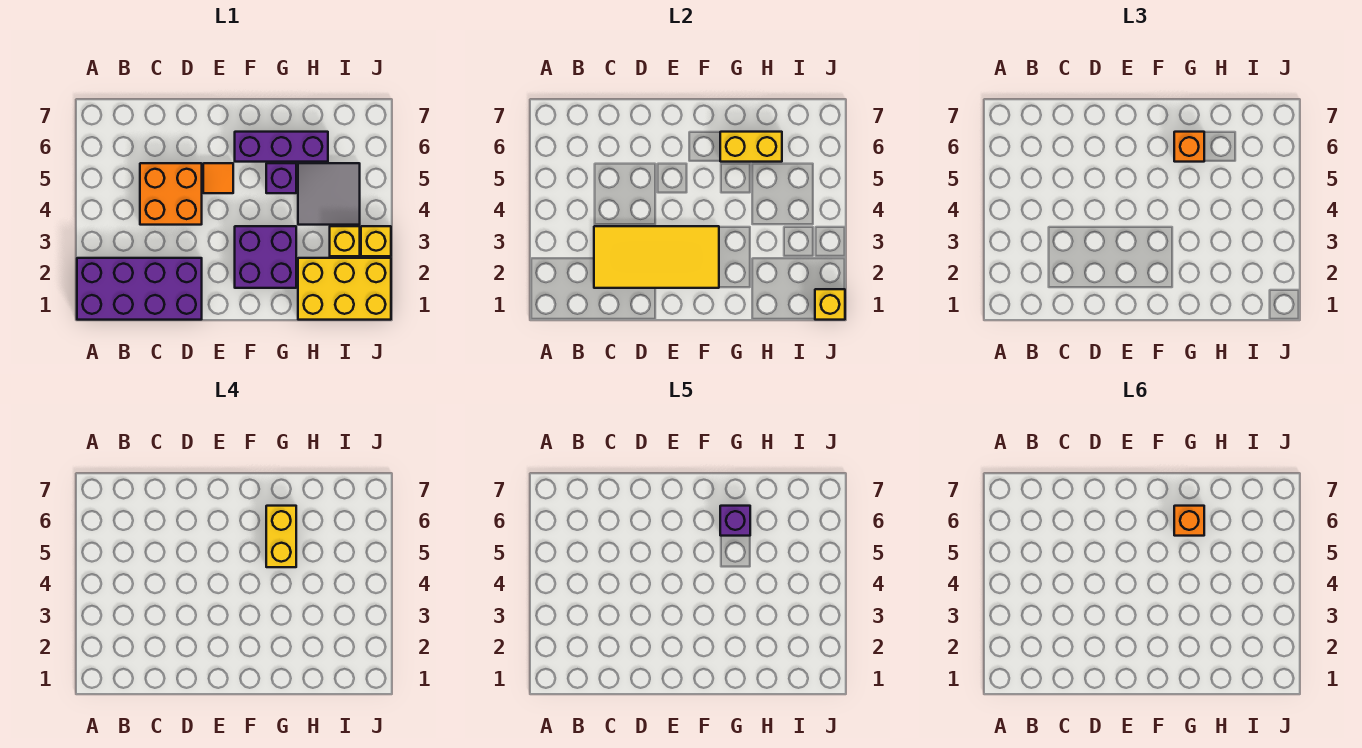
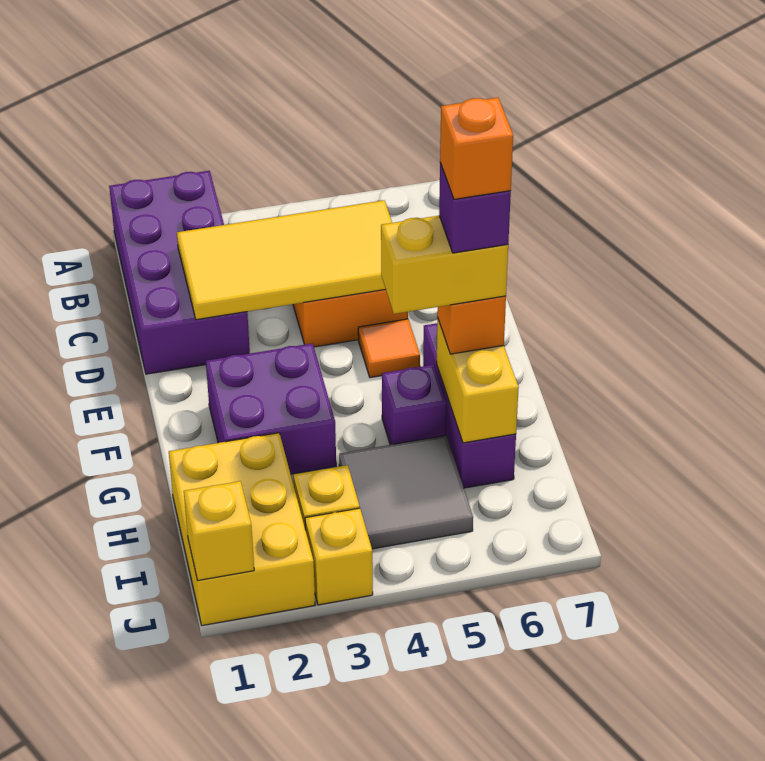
yellow 2x4 tile [594,226,719,288] -> yellow 2x4 tile turned to [177,200,392,320]

